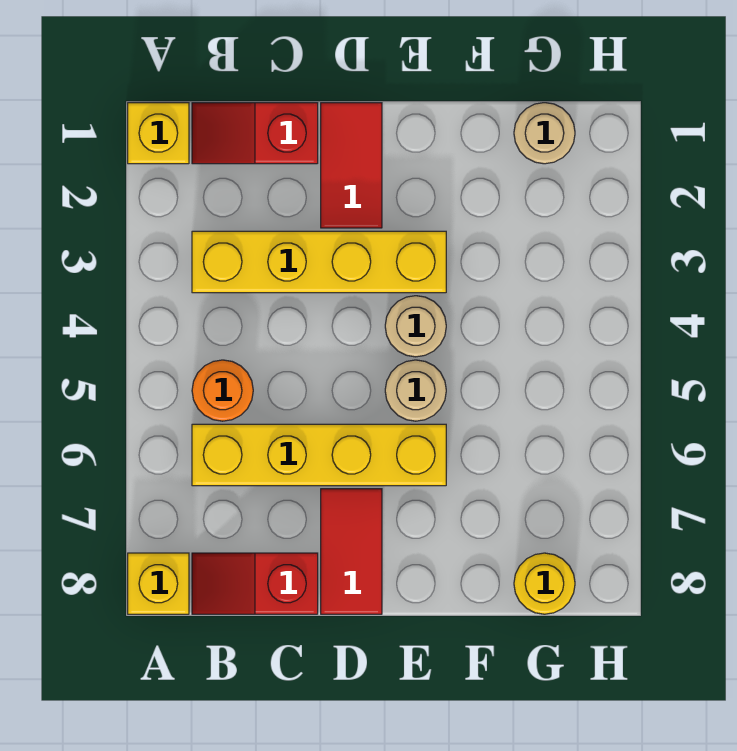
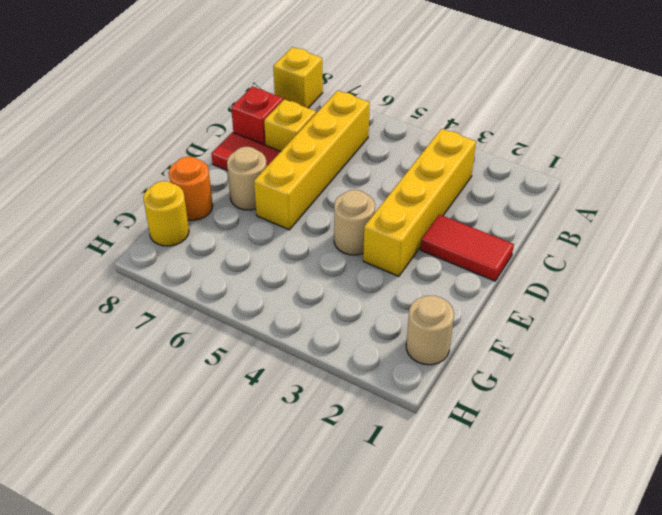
yellow 1x1 brick [128,103,189,164] -> yellow 1x1 brick moved to [264,99,316,151]
red 1x2 slope [192,103,318,164] -> none
orange 1x1 round brick [192,360,253,421] -> orange 1x1 round brick moved to [169,157,213,220]
tan 1x1 round brick [385,360,446,421] -> tan 1x1 round brick moved to [227,147,267,210]

